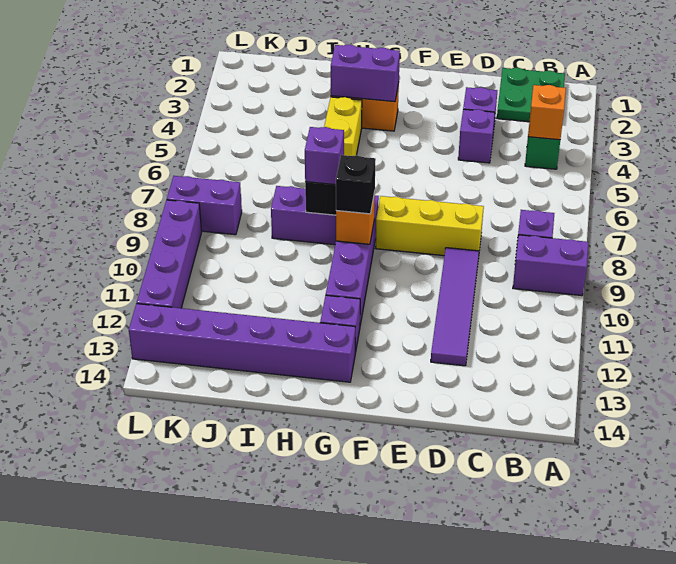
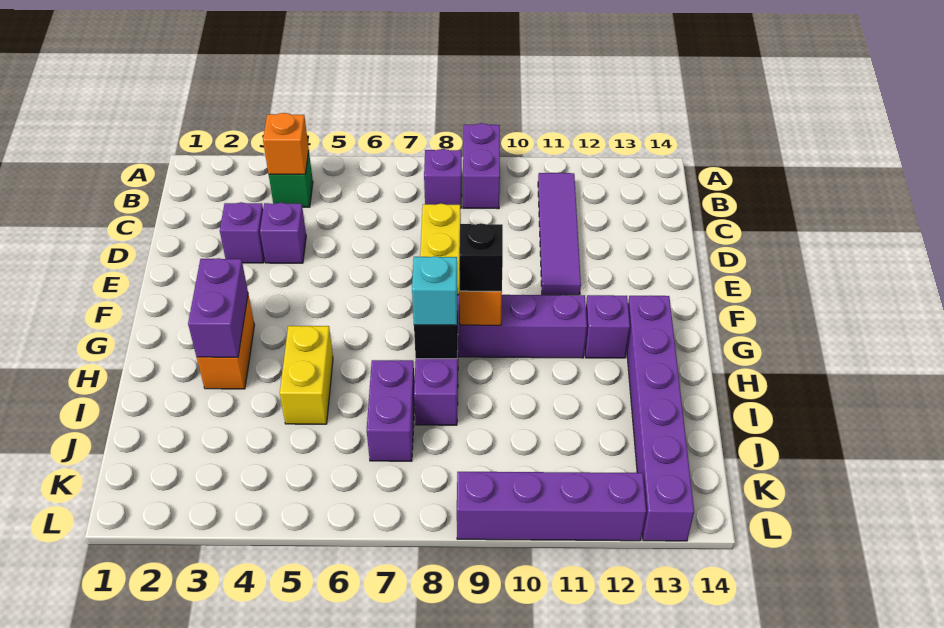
green 2x2 plate [497,68,565,122] -> none
purple 1x4 tile [431,248,479,366] -> purple 1x4 tile turned to [538,173,581,295]
yellow 1x2 brick [324,97,362,156] -> yellow 1x2 brick turned to [280,326,333,424]
purple 1x1 brick [305,127,344,185] -> cyan 1x1 brick [412,256,458,325]
purple 1x2 brick [167,176,242,235] -> purple 1x2 brick moved to [367,360,415,461]

